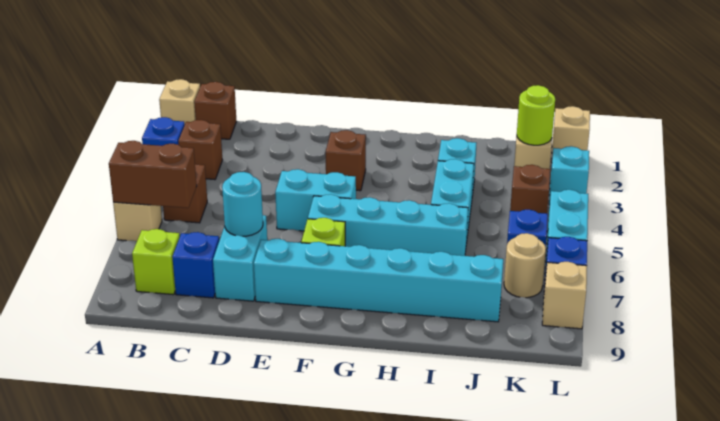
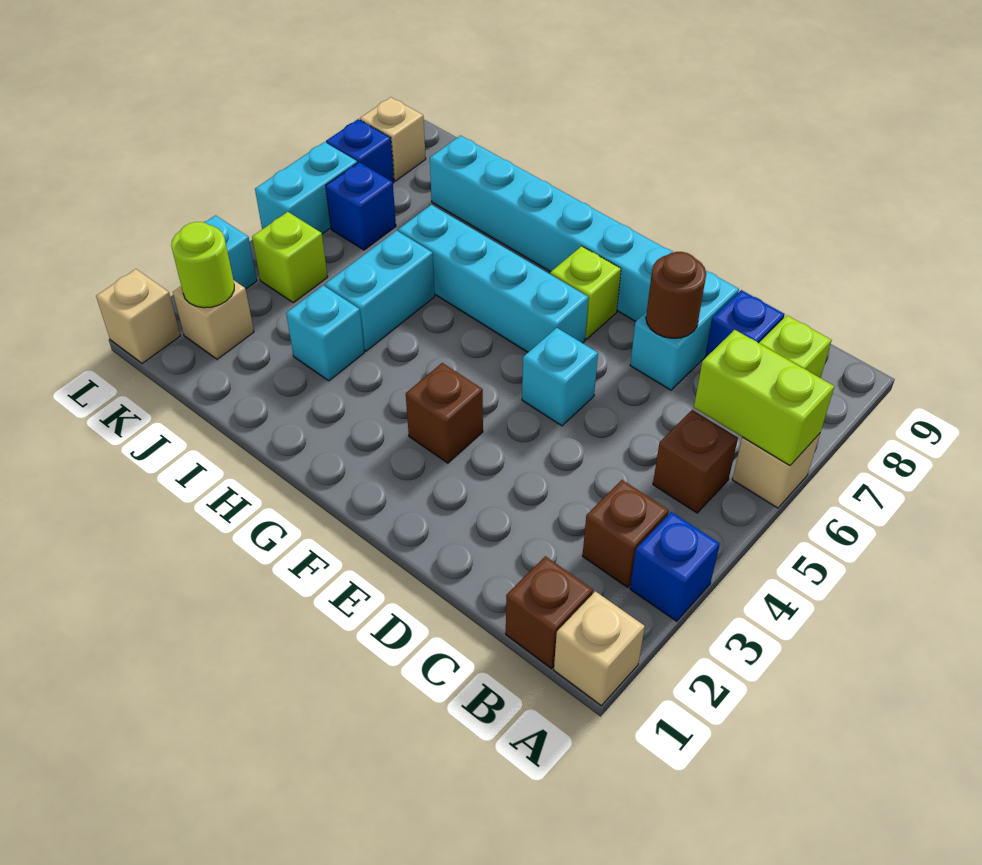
brown 1x2 brick [109,141,197,208] -> lime 1x2 brick [694,330,834,466]
cyan 1x1 round brick [222,172,263,236] -> brown 1x1 round brick [646,252,706,338]
cyan 1x2 brick [275,169,356,231] -> cyan 1x1 brick [522,328,598,426]
brown 1x1 brick [510,165,550,214] -> lime 1x1 brick [252,212,328,303]
tan 1x1 round brick [504,233,546,298] -> none

